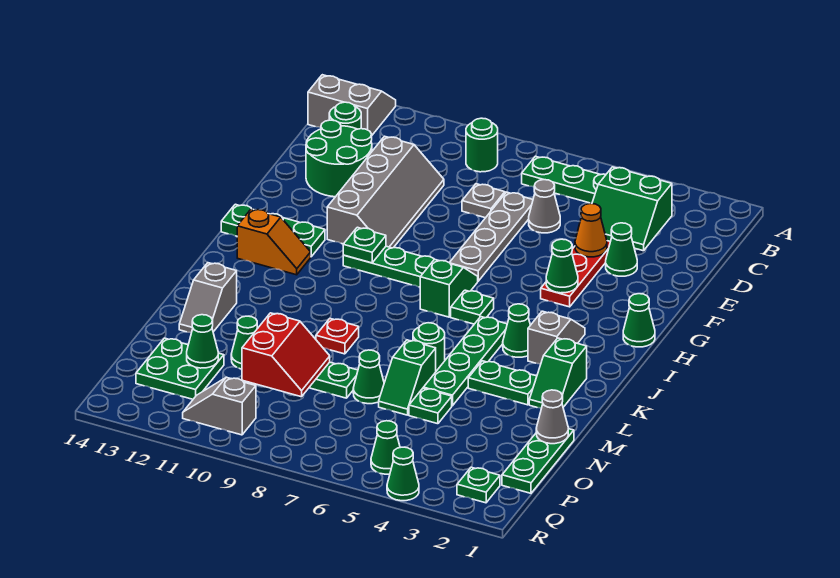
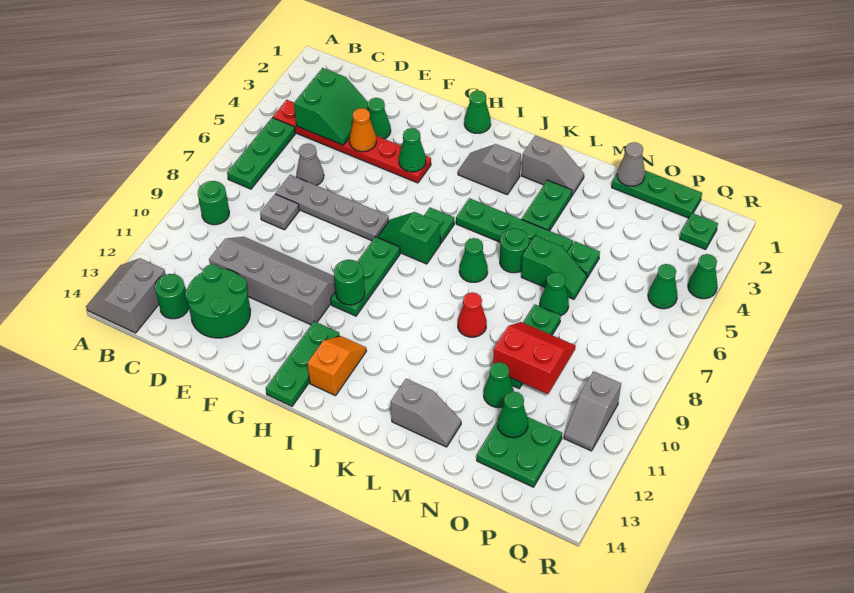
green 1x1 plate [343,227,386,263] -> green 1x1 round brick [334,260,365,305]
green 1x1 cone [503,304,530,357] -> green 1x1 cone moved to [459,238,488,282]
green 1x2 slope [529,338,587,408] -> grey 1x2 slope [522,136,584,195]
red 1x1 plate [316,319,359,354] -> red 1x1 cone [458,292,487,337]

